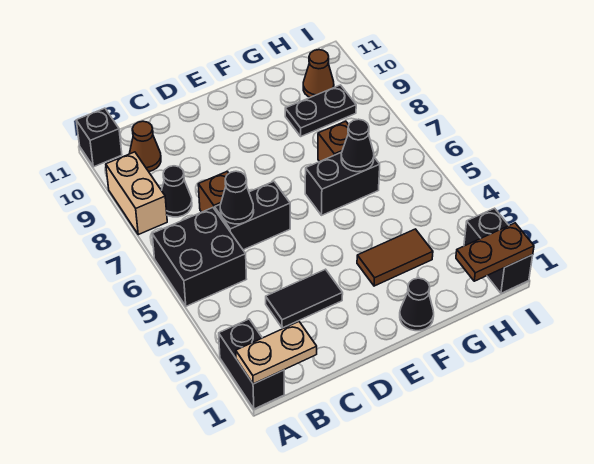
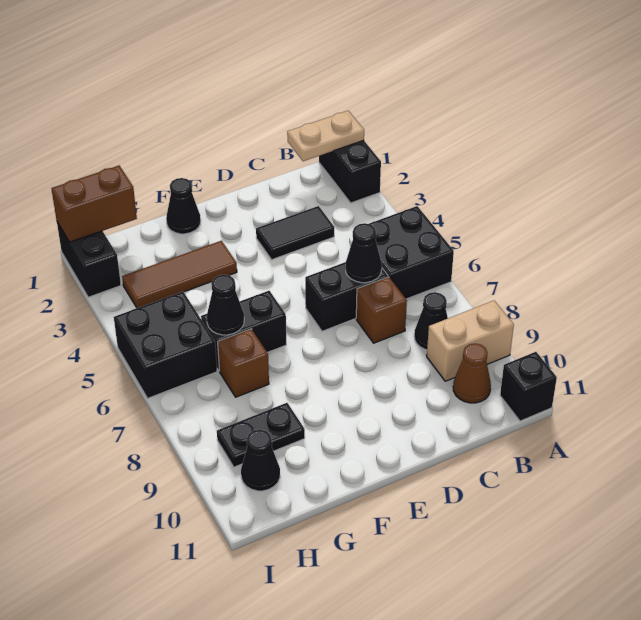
tan 1x2 brick [106,152,167,235] -> tan 1x2 brick turned to [427,301,514,381]
brown 1x2 tile [357,229,433,286] -> brown 1x3 tile [122,241,237,308]
brown 1x2 plate [456,223,534,281] -> brown 1x2 brick [51,166,137,242]
none -> black 2x2 brick [114,292,217,398]
brown 1x1 cone [303,50,334,97] -> black 1x1 cone [241,430,280,491]

